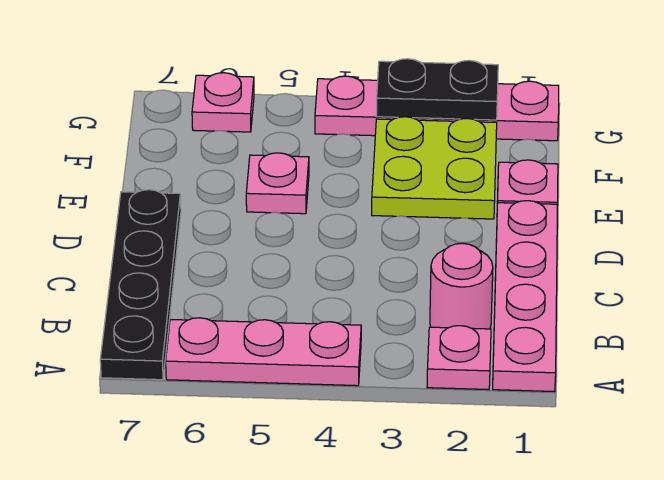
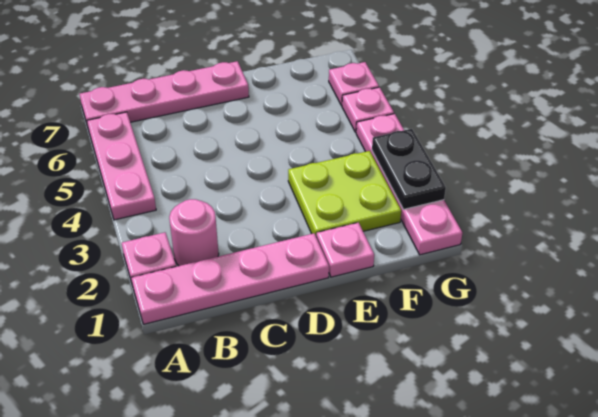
black 1x4 plate [100,190,181,380] -> pink 1x4 plate [79,61,249,126]
pink 1x1 plate [246,153,309,214] -> pink 1x1 plate moved to [342,87,394,132]

